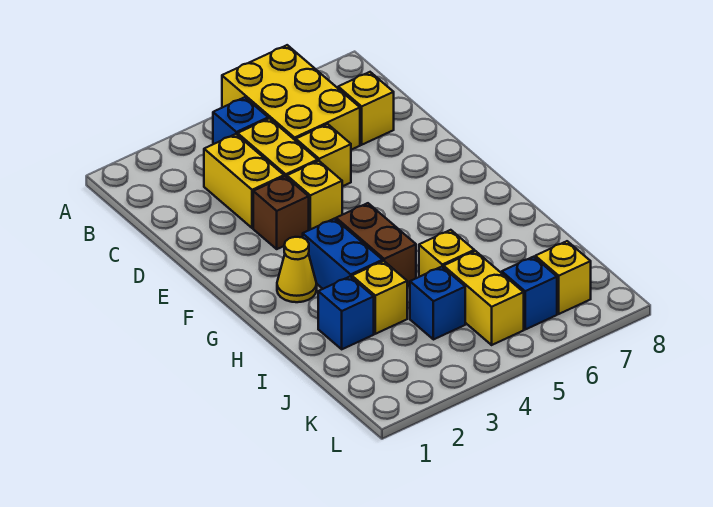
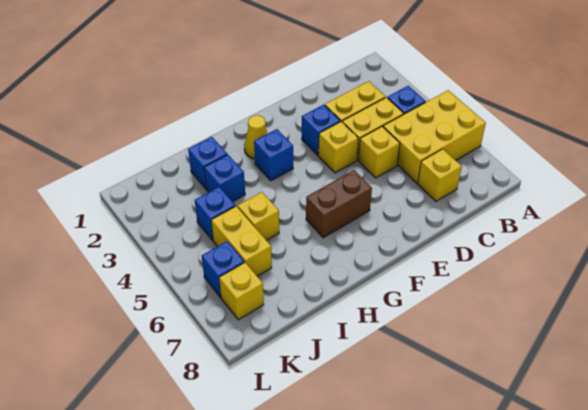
brown 1x1 brick [253,176,309,249] -> blue 1x1 brick [302,105,340,155]
blue 1x2 brick [303,219,383,289] -> blue 1x1 brick [254,129,293,181]
brown 1x2 brick [336,203,416,287] -> brown 1x2 brick moved to [306,170,372,238]
yellow 1x1 brick [352,261,407,334] -> blue 1x1 brick [204,155,245,202]
yellow 1x2 brick [444,251,524,345] -> yellow 1x2 brick turned to [211,206,272,276]

